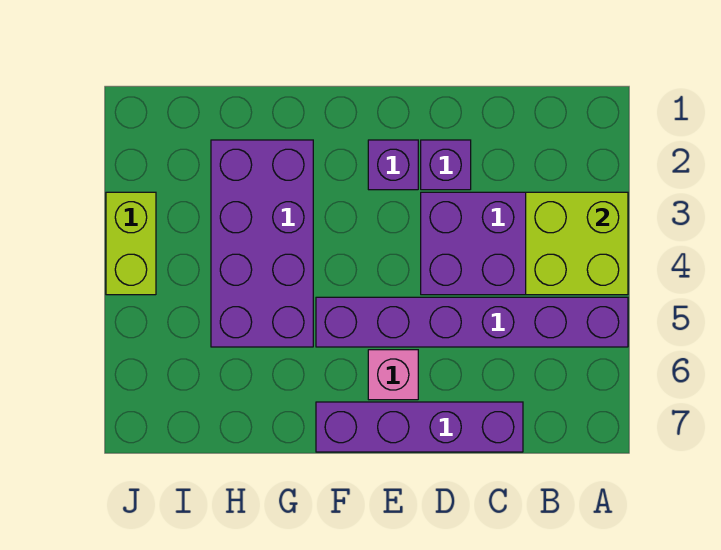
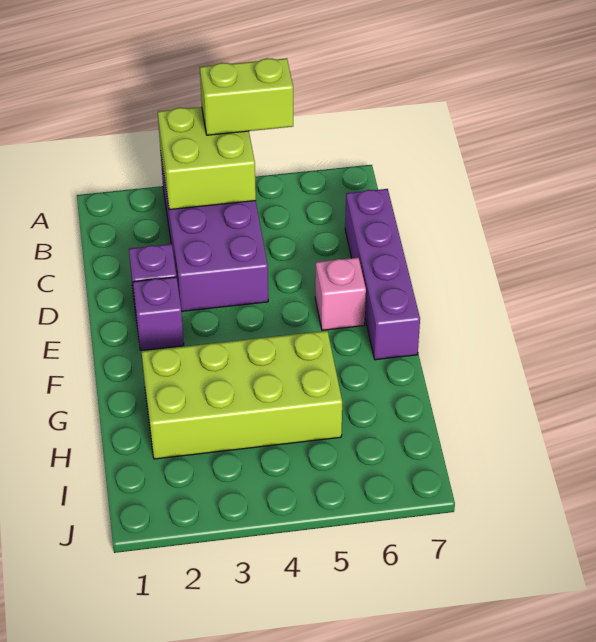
purple 1x6 brick [316,297,628,347] -> none
purple 2x4 brick [211,140,313,347] -> lime 2x4 brick [142,331,342,459]
lime 1x2 brick [106,192,156,295] -> lime 1x2 brick moved to [200,58,293,135]

